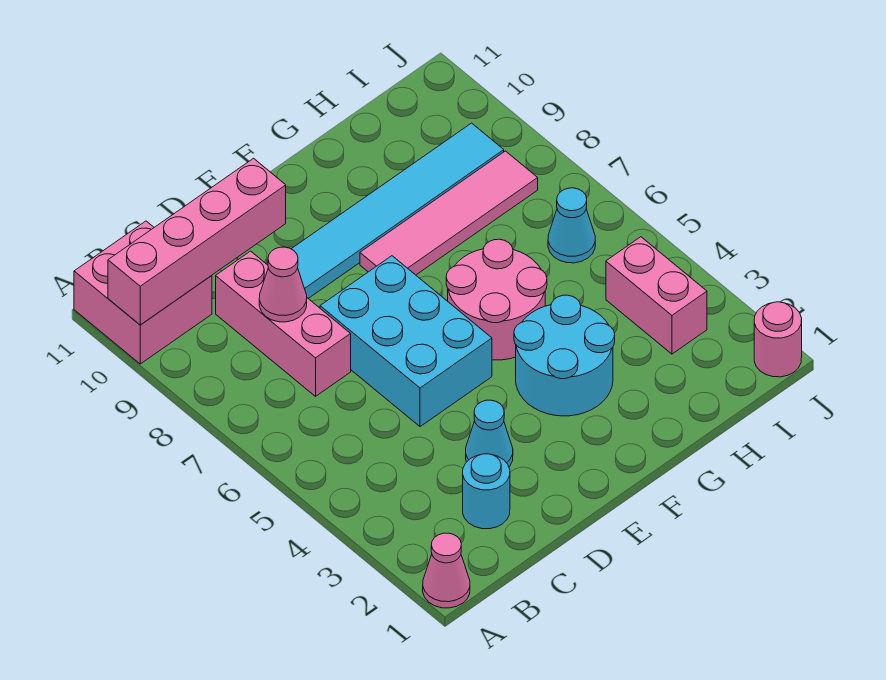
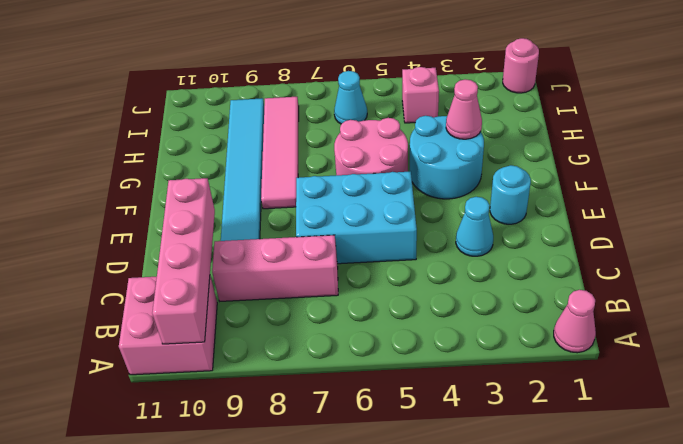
cyan 1x1 round brick [463,454,510,529] -> cyan 1x1 round brick moved to [490,165,531,224]
pink 1x1 cone [259,247,307,322] -> pink 1x1 cone moved to [446,79,482,139]
pink 1x2 brick [606,237,707,354] -> pink 1x1 brick [402,67,439,123]

